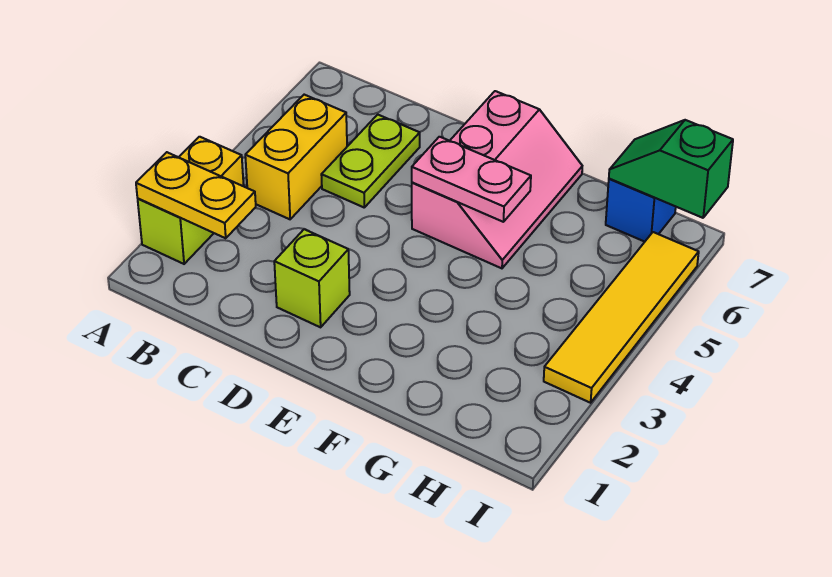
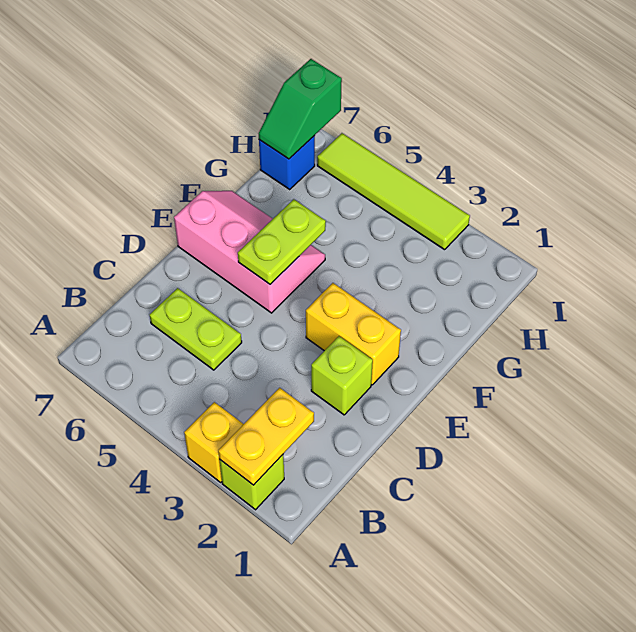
yellow 1x2 brick [245,95,347,219] -> yellow 1x2 brick moved to [306,283,401,385]
pink 1x2 plate [412,137,531,222] -> lime 1x2 plate [238,199,326,284]
yellow 1x4 tile [544,232,699,403] -> lime 1x4 tile [317,133,470,250]

